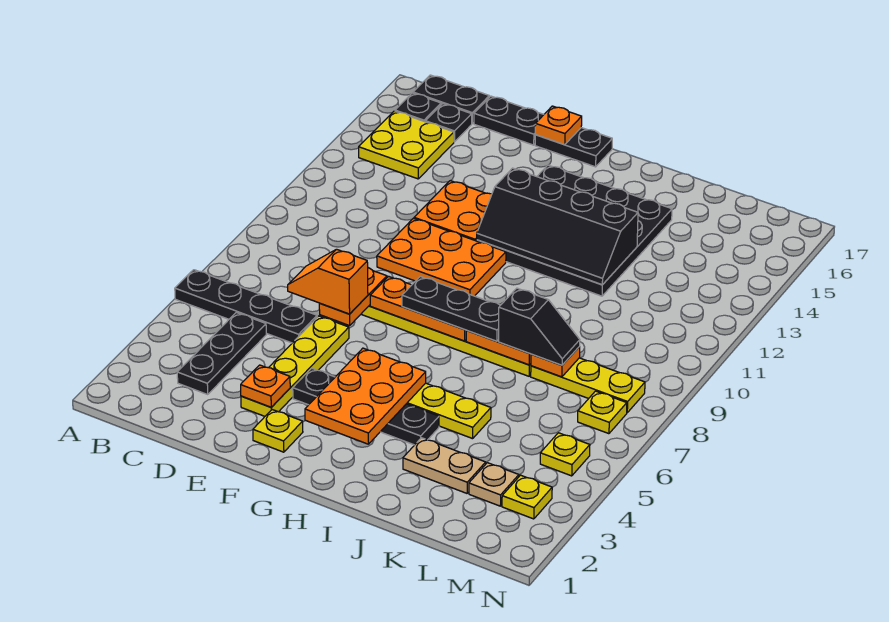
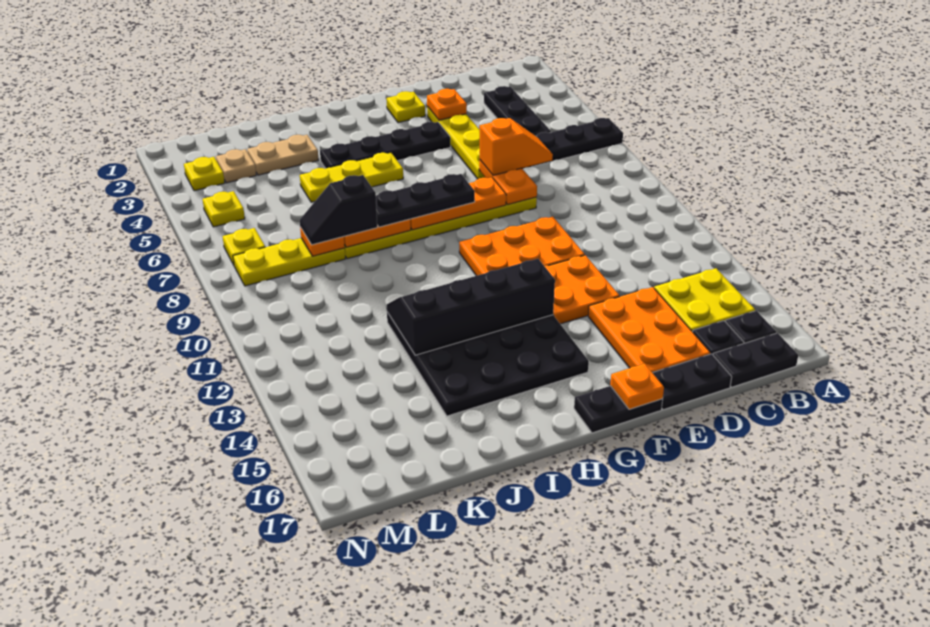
orange 2x3 plate [305,348,426,444] -> orange 2x3 plate moved to [588,287,711,372]

